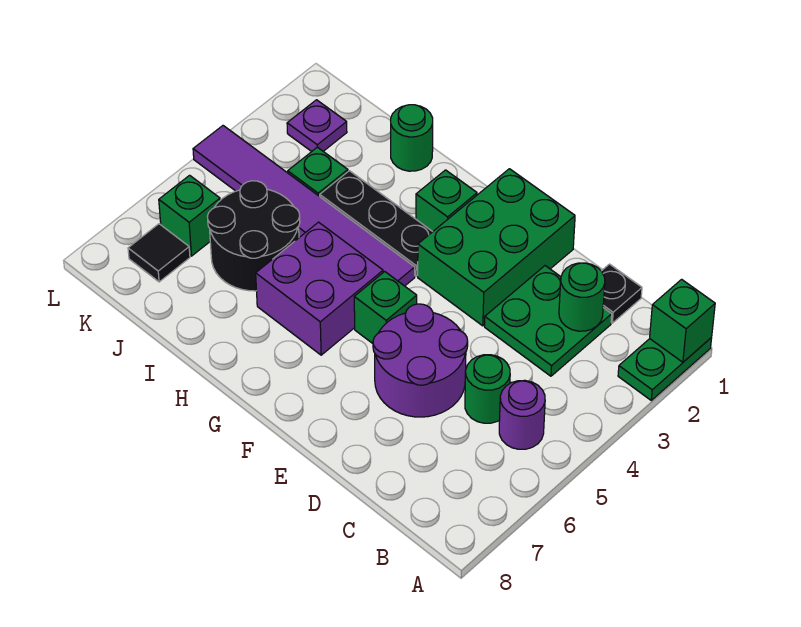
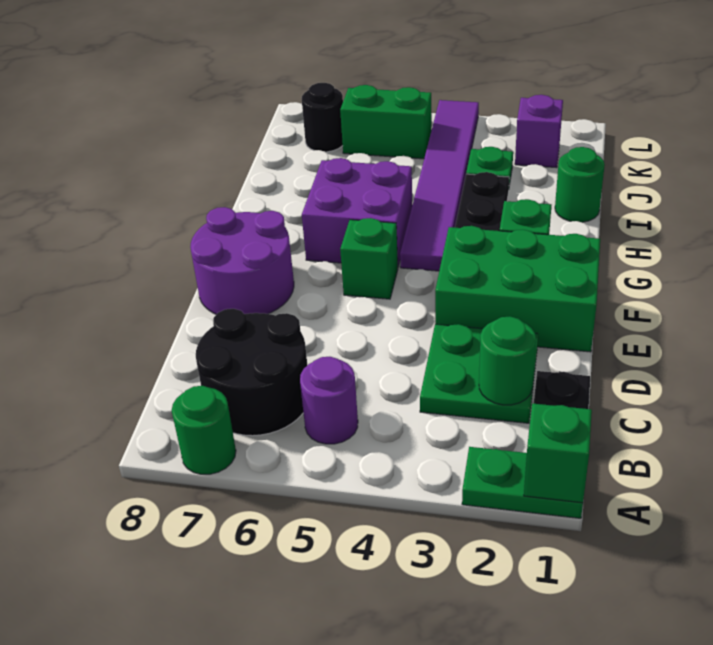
green 1x1 round brick [465,355,510,423] -> green 1x1 round brick moved to [172,386,236,474]
purple 2x2 round brick [373,304,468,417] -> purple 2x2 round brick moved to [190,207,294,314]
black 2x2 round brick [207,181,300,291] -> black 2x2 round brick moved to [196,309,307,436]
purple 1x1 plate [287,100,347,152] -> purple 1x1 brick [515,95,563,168]
green 1x1 brick [159,175,220,256] -> green 1x2 brick [340,85,432,159]
black 1x1 tile [128,224,190,282] -> black 1x1 round brick [302,83,343,152]

